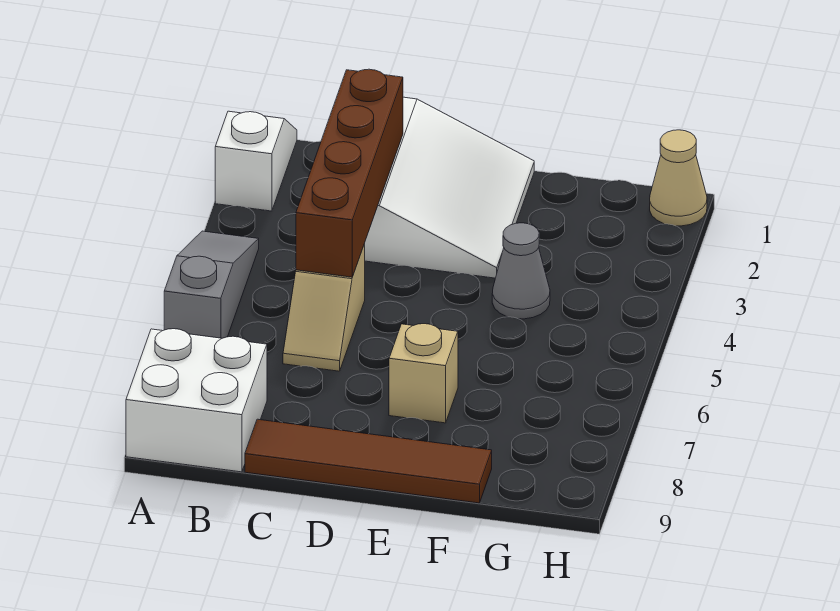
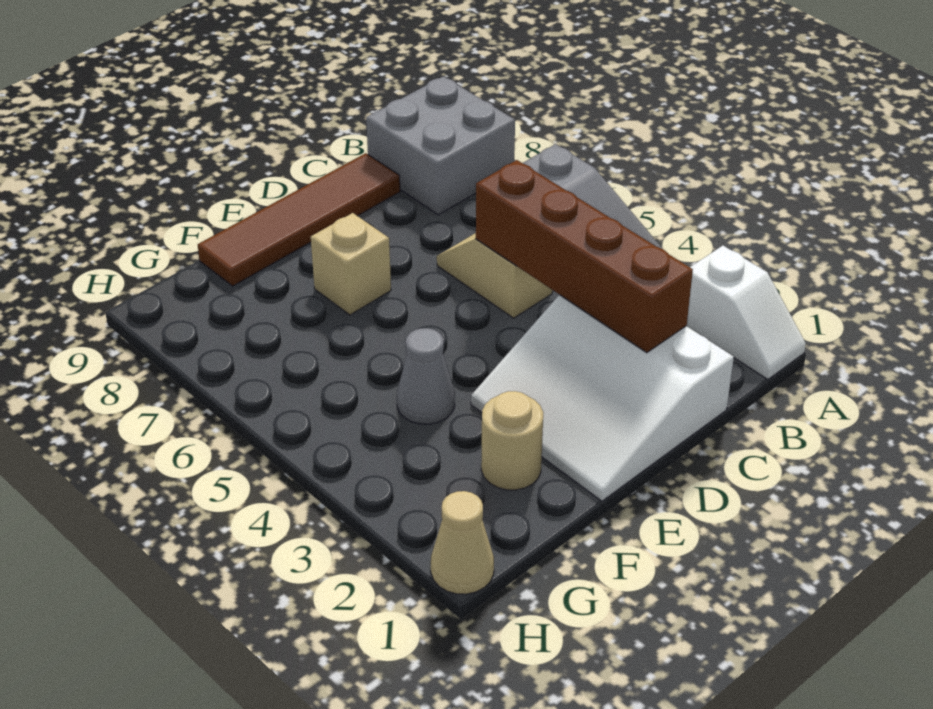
white 2x2 brick [126,329,267,472] -> grey 2x2 brick [366,76,515,215]
none -> tan 1x1 round brick [481,391,543,490]

